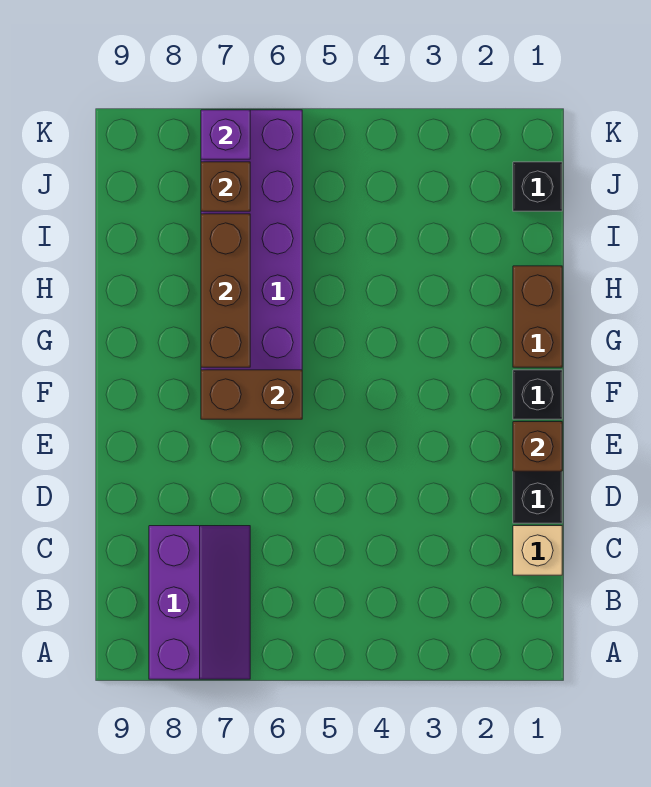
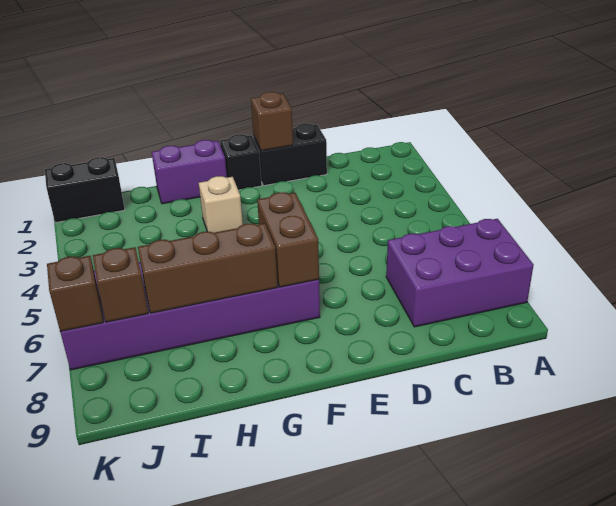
purple 2x3 slope [149,526,250,679] -> purple 2x3 brick [386,219,533,327]
tan 1x1 brick [513,526,562,575] -> tan 1x1 brick moved to [199,176,243,233]
brown 1x2 brick [513,266,562,367] -> purple 1x2 brick [152,140,227,204]
black 1x1 brick [513,162,562,211] -> black 1x2 brick [45,157,125,223]
purple 1x1 brick [201,110,250,159] -> brown 1x1 brick [47,256,103,332]

